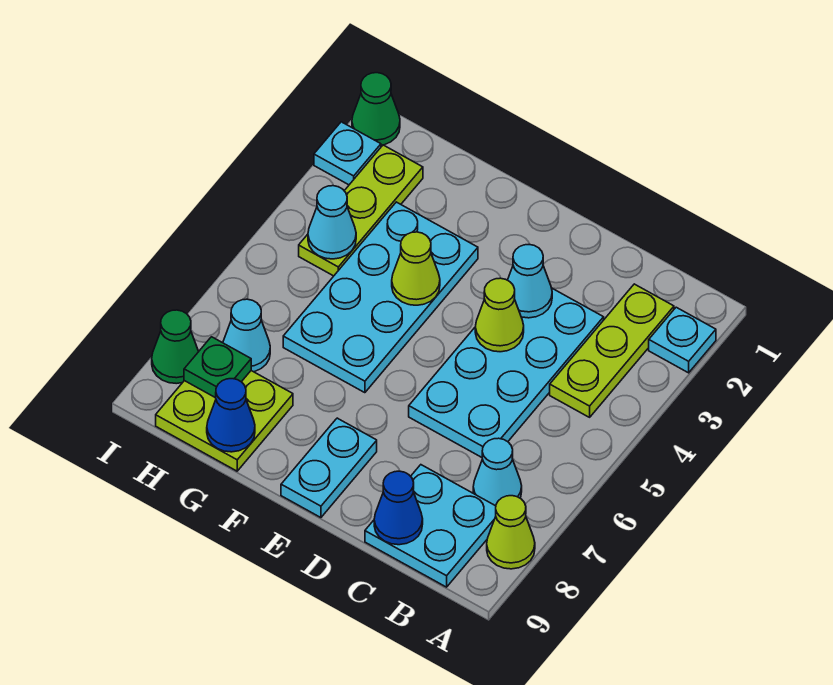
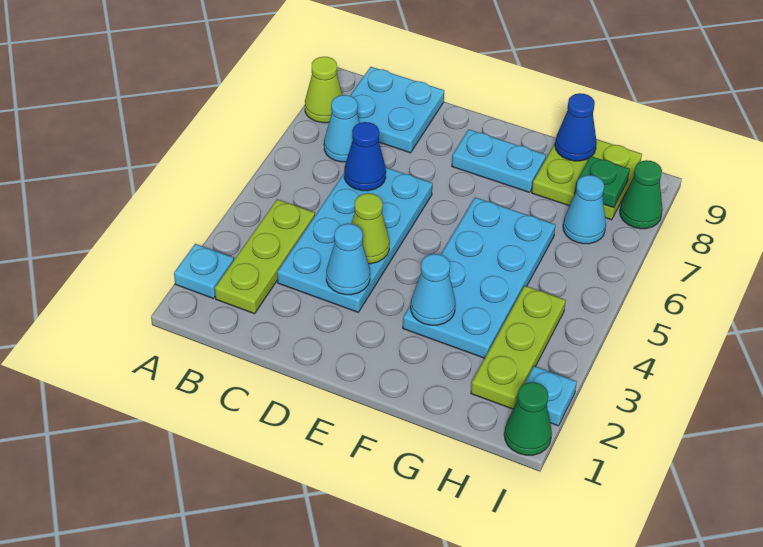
blue 1x1 cone [374,471,423,545] -> blue 1x1 cone moved to [344,122,386,191]
cyan 1x2 plate [281,418,377,518] -> cyan 1x2 plate turned to [452,129,546,192]
lime 1x1 cone [392,232,440,305] -> none
cyan 1x1 cone [308,186,356,259] -> cyan 1x1 cone moved to [411,254,455,325]

